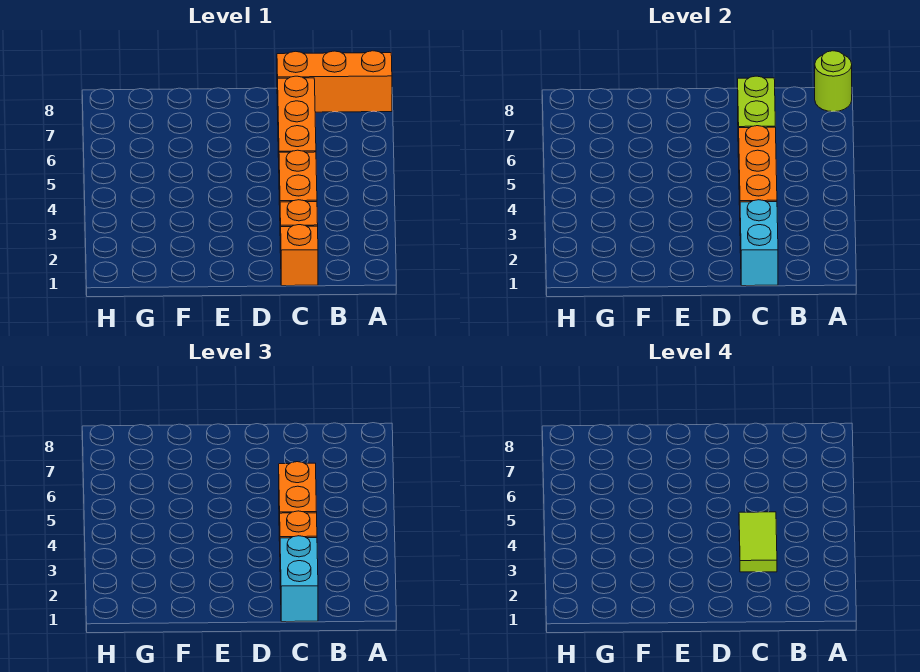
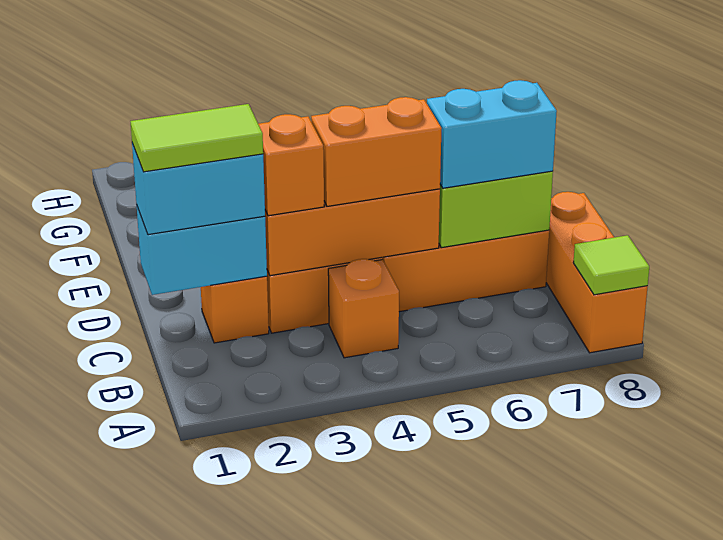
lime 1x1 round brick [815,51,852,112] -> lime 1x1 tile [573,235,649,295]
orange 1x1 brick [281,225,318,286] -> orange 1x1 brick moved to [328,259,399,358]
lime 1x2 tile [739,512,777,572] -> lime 1x2 tile moved to [131,104,263,172]
none -> cyan 1x2 brick [427,80,557,188]

